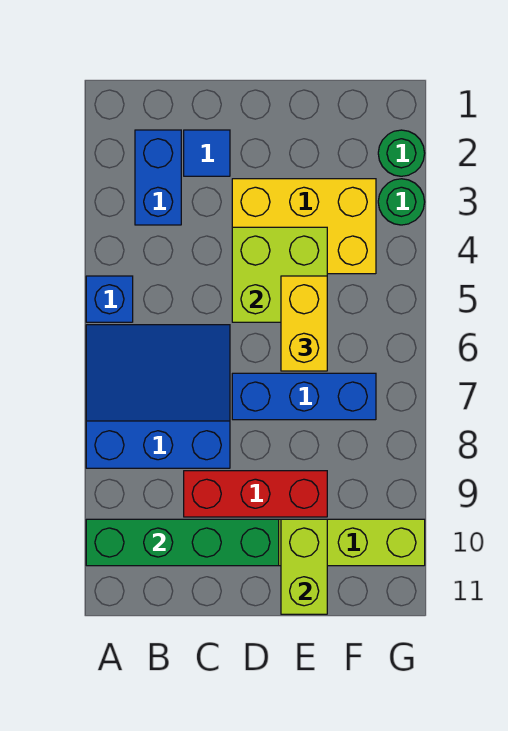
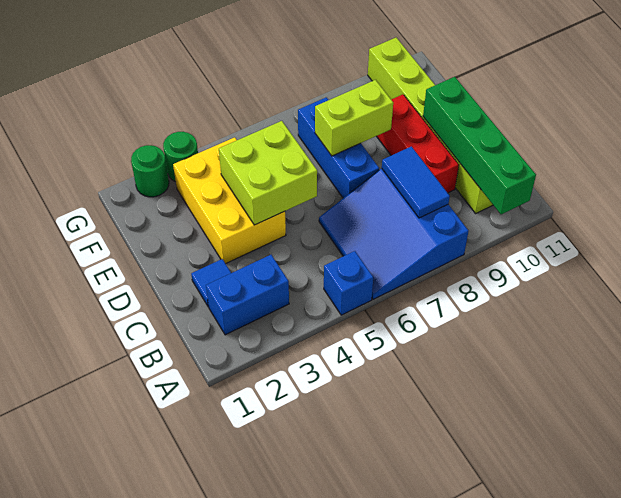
none -> blue 1x2 tile [382,146,450,218]
yellow 1x2 brick [281,276,327,371] -> none
lime 1x2 brick [281,519,327,614] -> lime 1x2 brick moved to [315,80,393,156]

